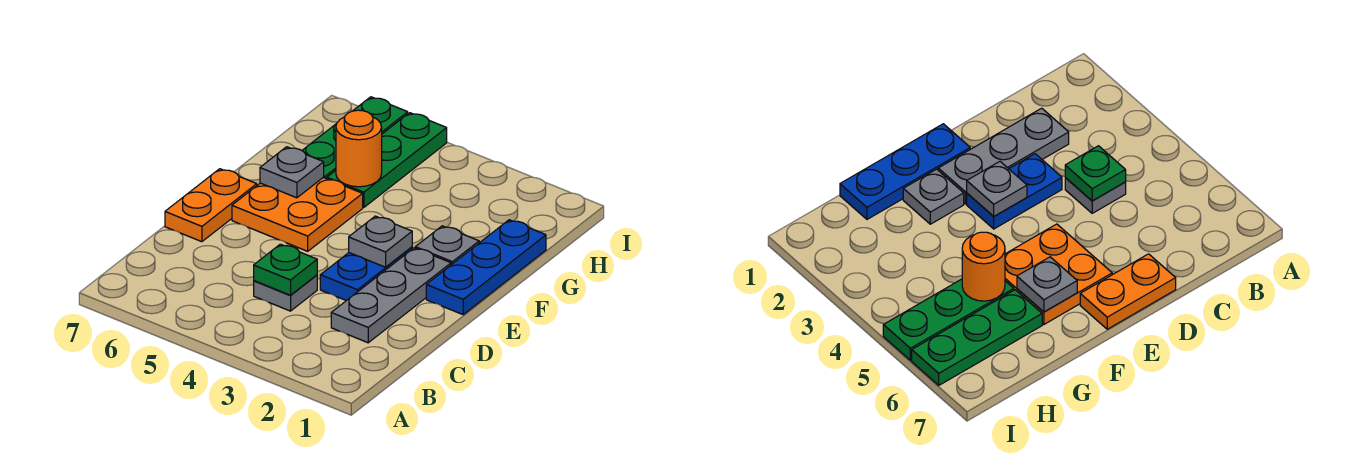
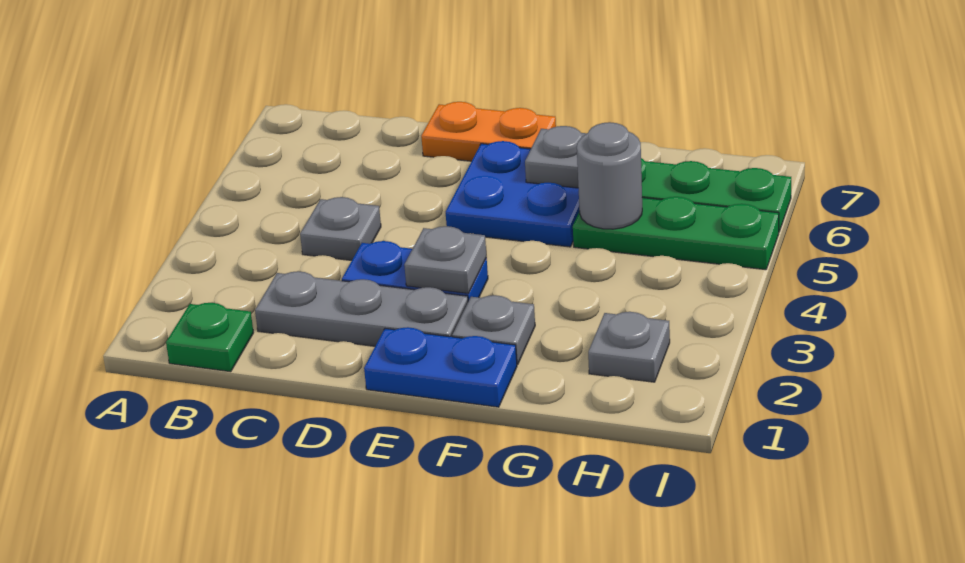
green 1x1 plate [254,244,317,295] -> green 1x1 plate moved to [166,303,254,372]
blue 1x3 plate [426,220,546,315] -> blue 1x2 plate [364,327,517,407]
orange 2x2 plate [232,177,363,251] -> blue 2x2 plate [446,141,579,247]
orange 1x1 round brick [336,110,382,187] -> grey 1x1 round brick [577,122,642,229]
none -> grey 1x1 plate [588,312,670,382]

